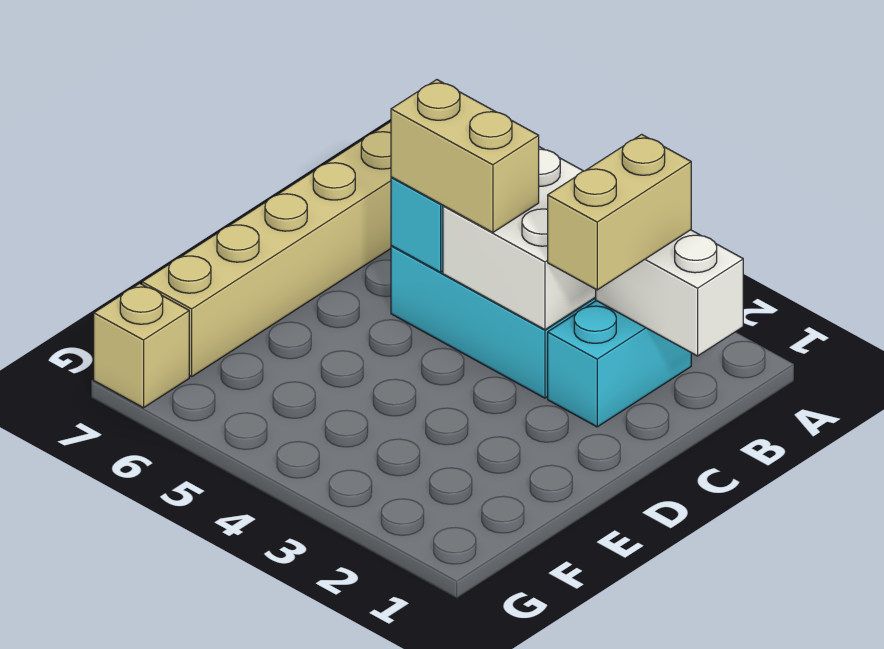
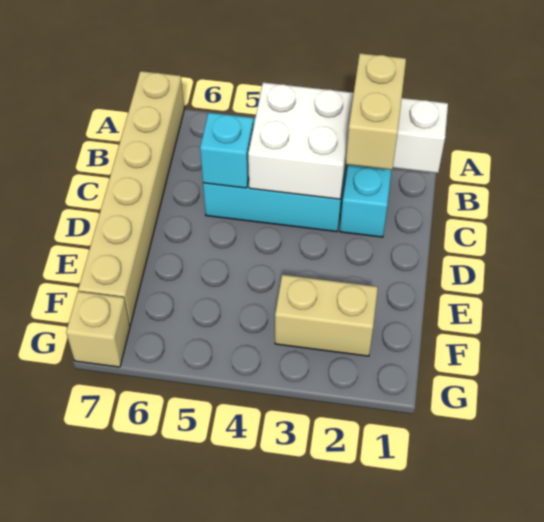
tan 1x2 brick [391,80,539,233] -> tan 1x2 brick moved to [275,275,378,356]

